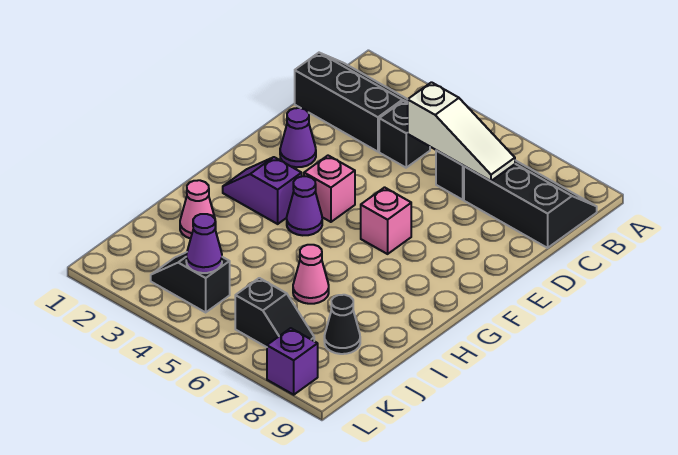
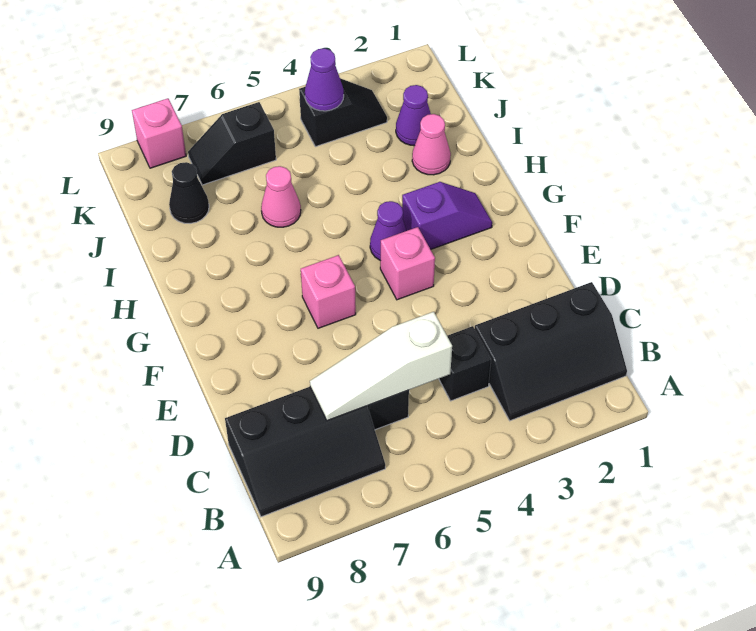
purple 1x1 cone [280,108,316,167] -> purple 1x1 cone moved to [396,85,431,146]
purple 1x1 brick [267,328,318,395] -> pink 1x1 brick [132,98,186,168]

